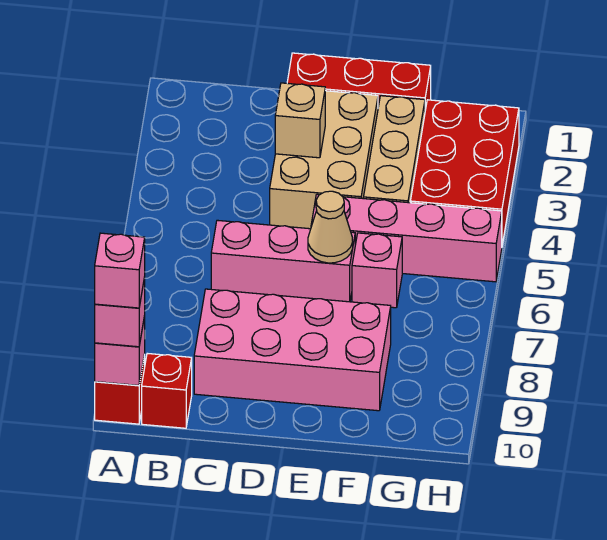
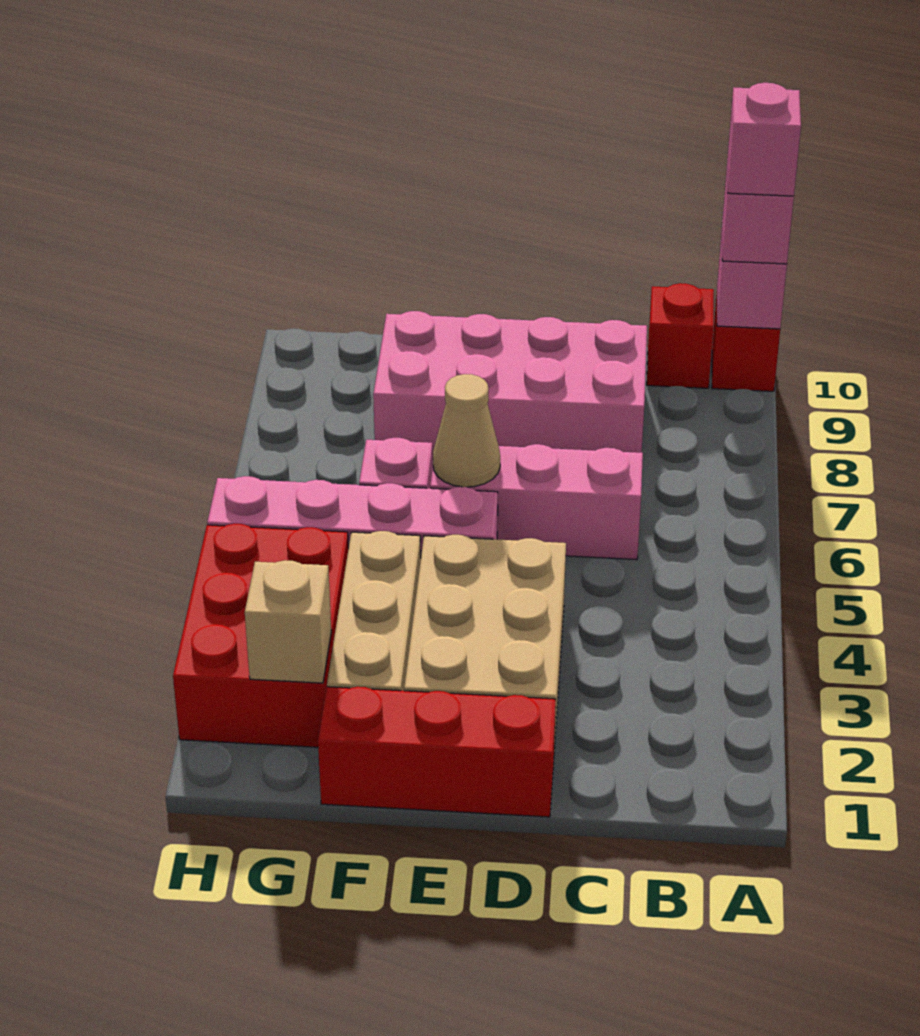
tan 1x1 brick [275,83,325,158] -> tan 1x1 brick moved to [245,560,331,683]

